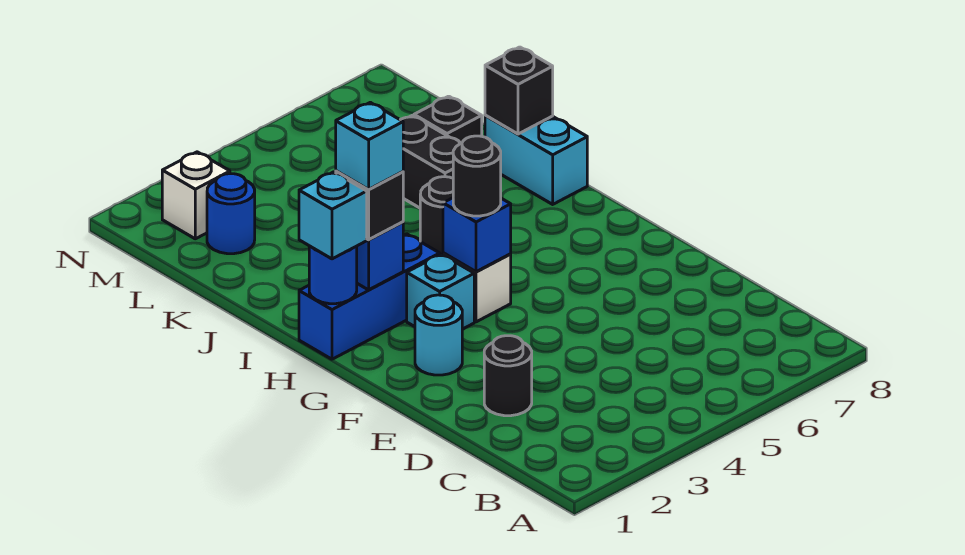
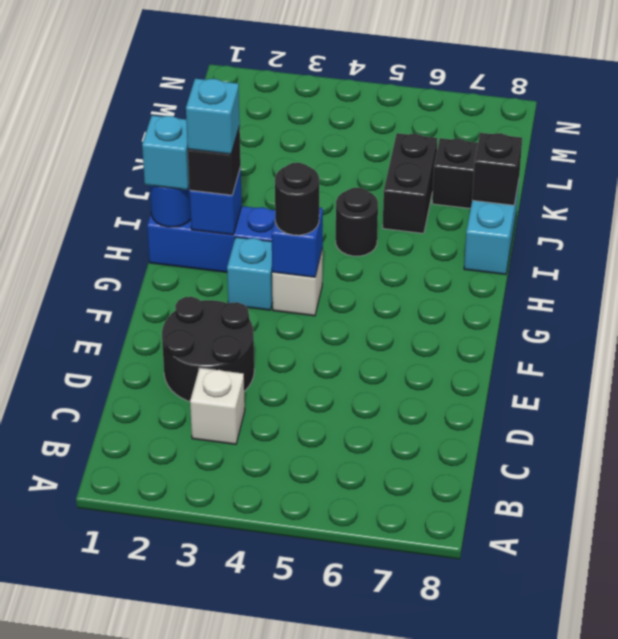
black 1x1 round brick [484,336,532,416] -> black 2x2 round brick [162,297,254,401]
cyan 1x1 round brick [415,295,462,375] -> none
blue 1x1 round brick [207,174,255,254] -> none
white 1x1 brick [162,152,230,239] -> white 1x1 brick moved to [190,368,245,444]

